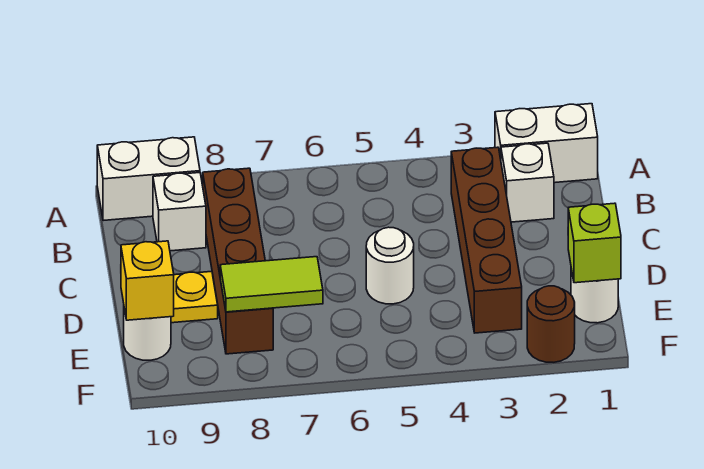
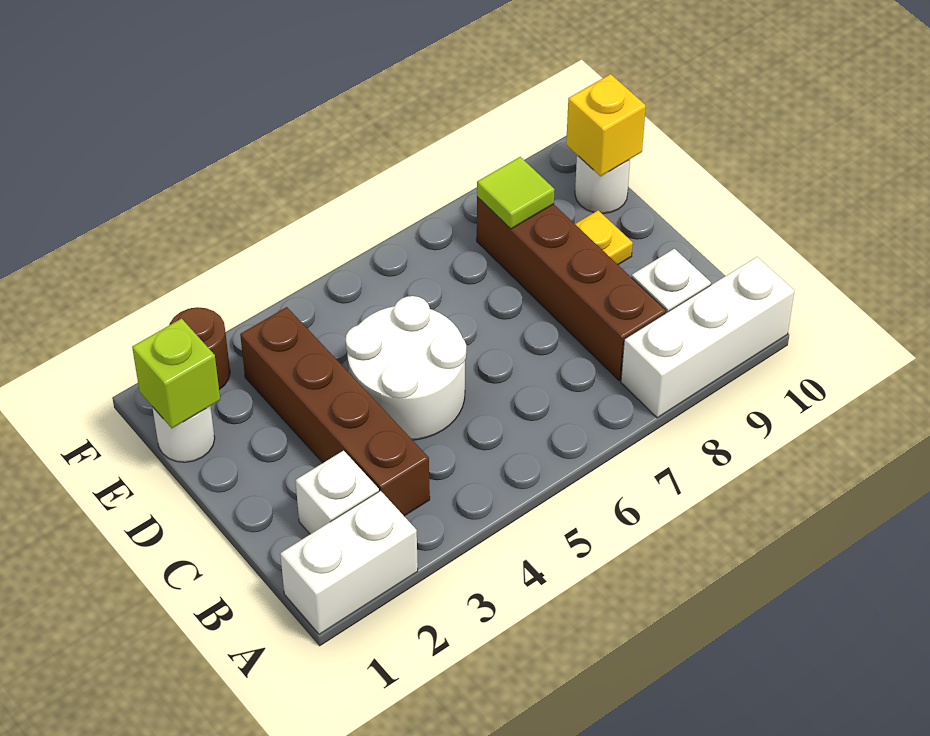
white 1x2 brick [97,137,200,221] -> white 1x3 brick [621,257,794,418]
white 1x1 round brick [366,227,414,304] -> white 2x2 round brick [346,296,466,440]
lime 1x2 tile [220,257,323,312] -> lime 1x1 tile [477,157,555,229]

